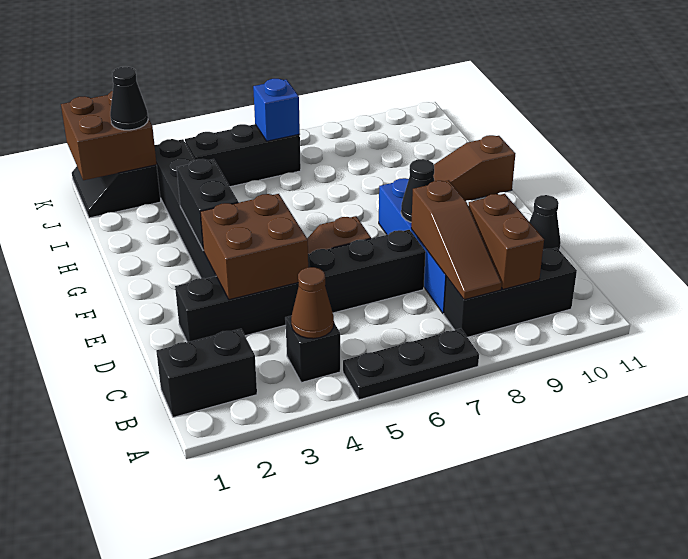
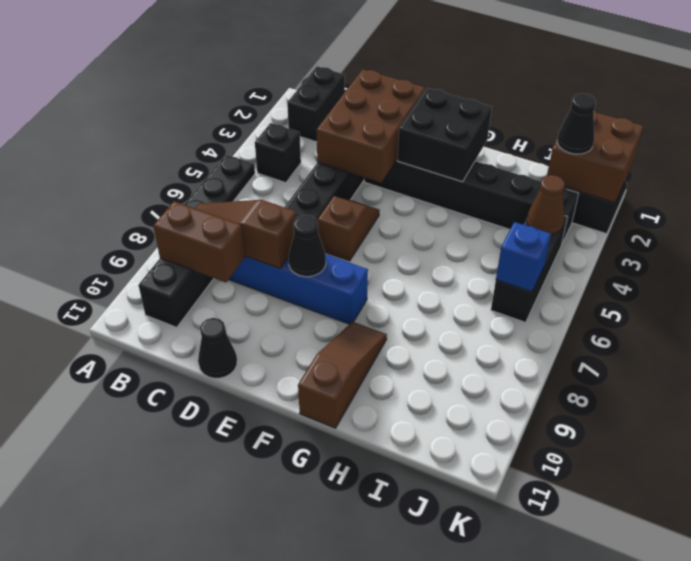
brown 1x1 cone [291,267,334,339] -> brown 1x1 cone moved to [527,175,565,235]
brown 2x2 brick [200,194,308,300] -> brown 2x3 brick [317,69,425,183]
black 1x2 brick [177,159,238,250] -> black 2x2 brick [397,88,492,182]

